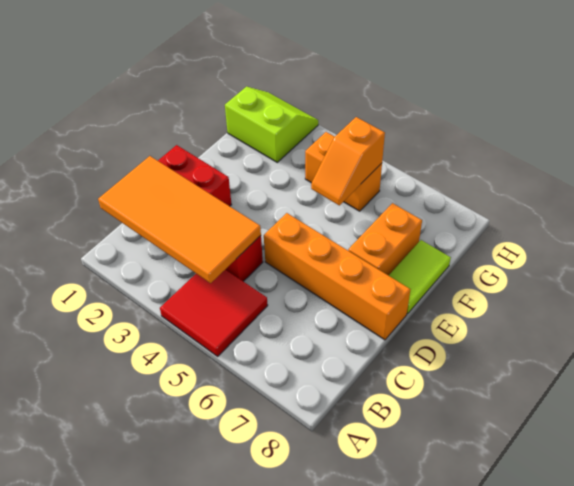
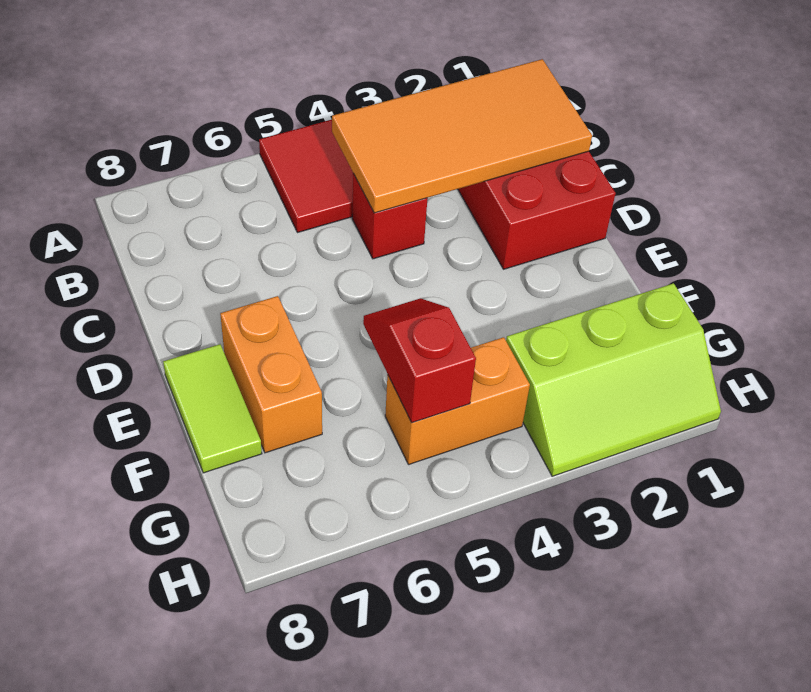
orange 1x4 brick [264,213,410,340] -> none
orange 1x2 slope [311,117,385,205] -> red 1x2 slope [363,298,476,423]
lime 2x2 slope [225,87,318,162] -> lime 2x3 slope [506,283,721,476]

